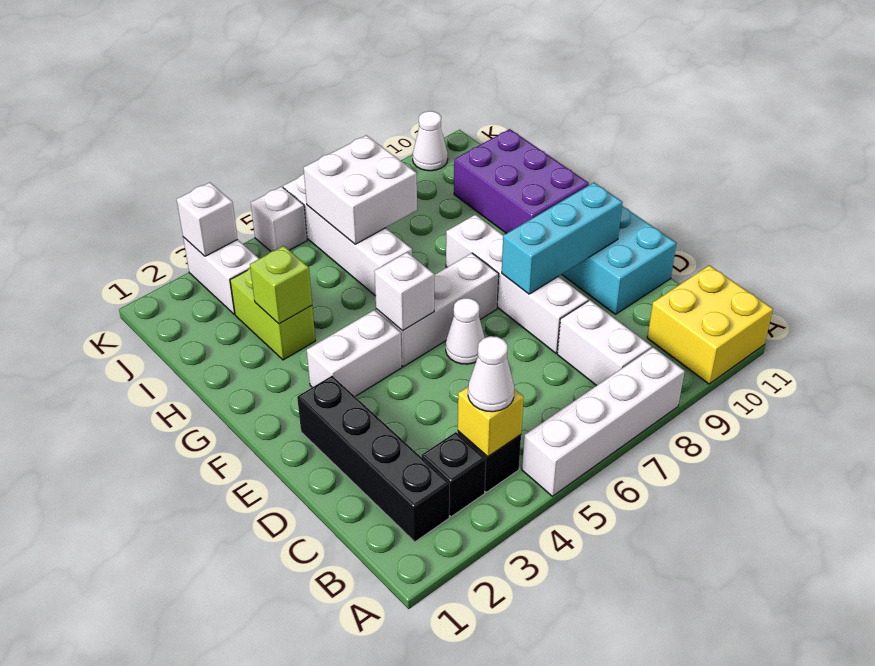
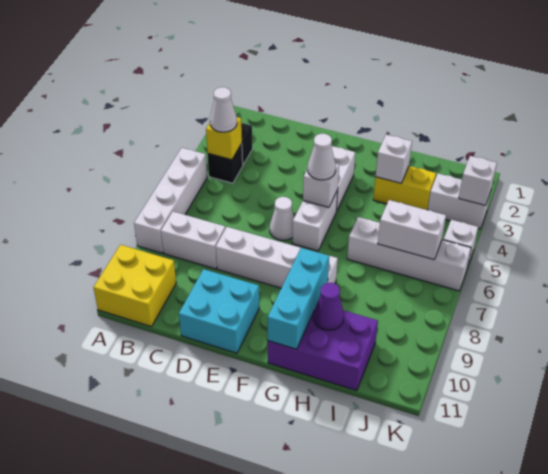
black 1x4 brick [297,376,450,542] -> none
cyan 1x3 brick [502,183,623,294] -> cyan 1x3 brick moved to [268,248,329,349]
white 1x3 brick [376,253,499,367] -> white 1x2 brick [292,190,338,251]
lime 1x2 brick [230,269,316,360] -> yellow 1x2 brick [373,166,436,210]
lime 1x1 brick [250,246,312,324] -> white 1x1 brick [376,135,412,183]
none -> purple 1x1 cone [313,283,344,330]
white 2x2 brick [304,135,417,244] -> white 1x2 brick [378,200,446,260]
white 1x1 cone [413,111,448,171] -> white 1x1 cone moved to [308,134,336,180]

